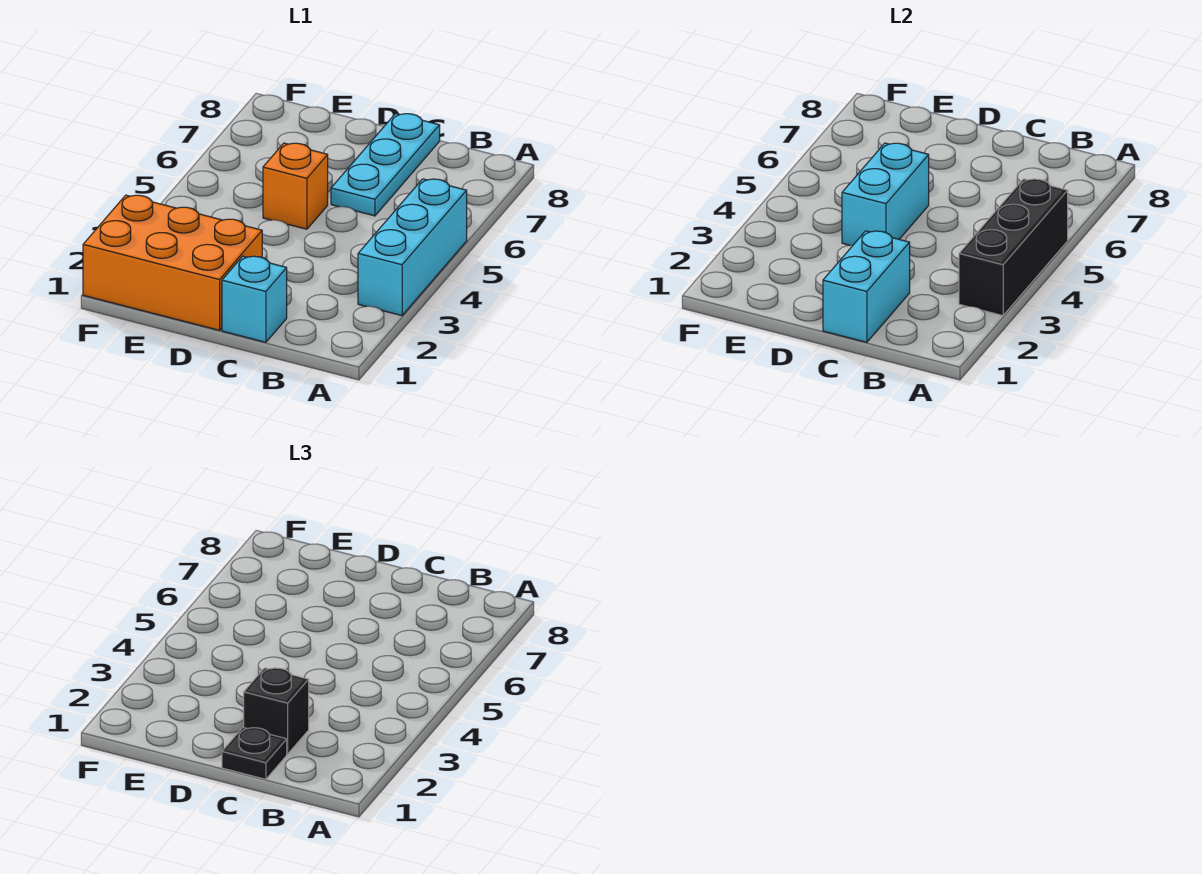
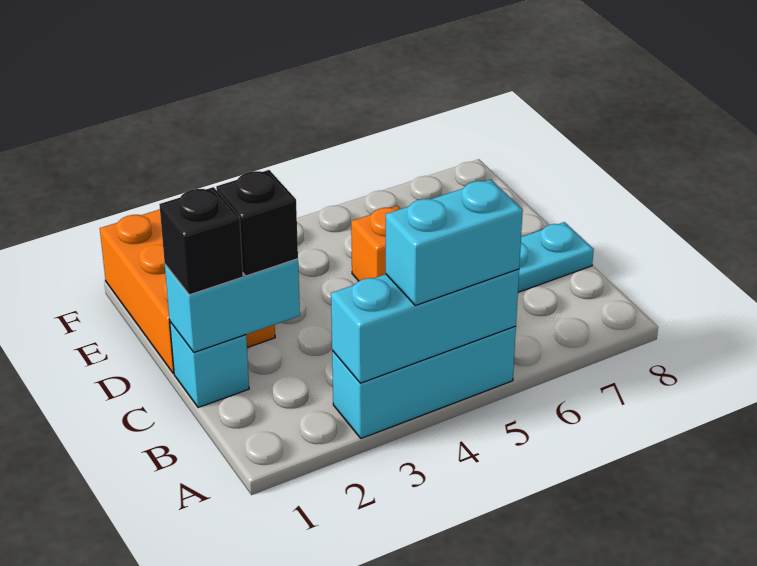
black 1x3 brick [959,179,1068,316] -> cyan 1x3 brick [331,269,519,383]
black 1x1 plate [222,728,287,779] -> black 1x1 brick [159,187,243,295]
cyan 1x2 brick [842,143,929,245] -> cyan 1x2 brick moved to [386,179,523,305]

